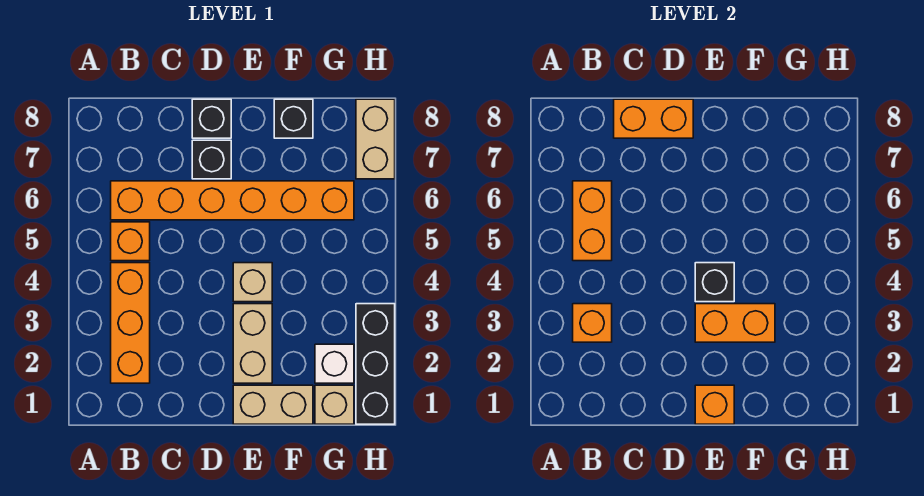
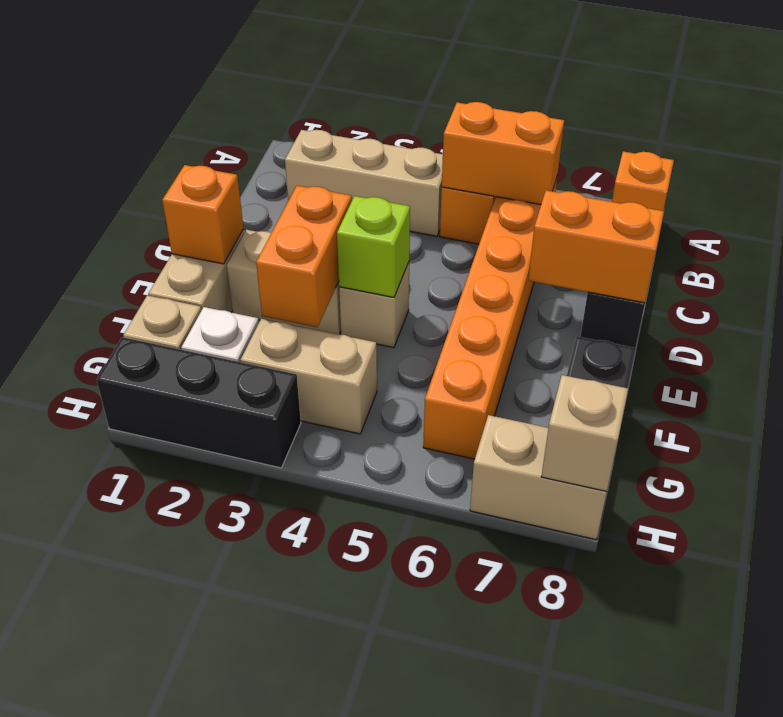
orange 1x3 brick [111,263,150,383] -> tan 1x3 brick [285,130,443,236]
orange 1x1 brick [573,304,612,342] -> orange 1x1 brick moved to [612,151,674,211]
orange 1x2 brick [614,99,693,138] -> orange 1x2 brick turned to [528,190,664,303]
black 1x1 brick [192,140,231,179] -> none
black 1x1 brick [695,263,734,302] -> lime 1x1 brick [337,196,410,297]
none -> tan 1x2 brick [240,319,377,434]
none -> tan 1x1 brick [541,375,628,492]

